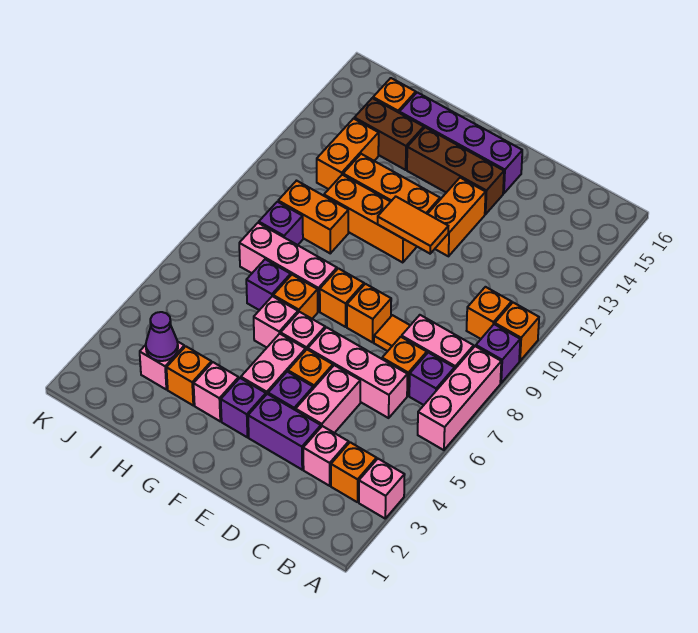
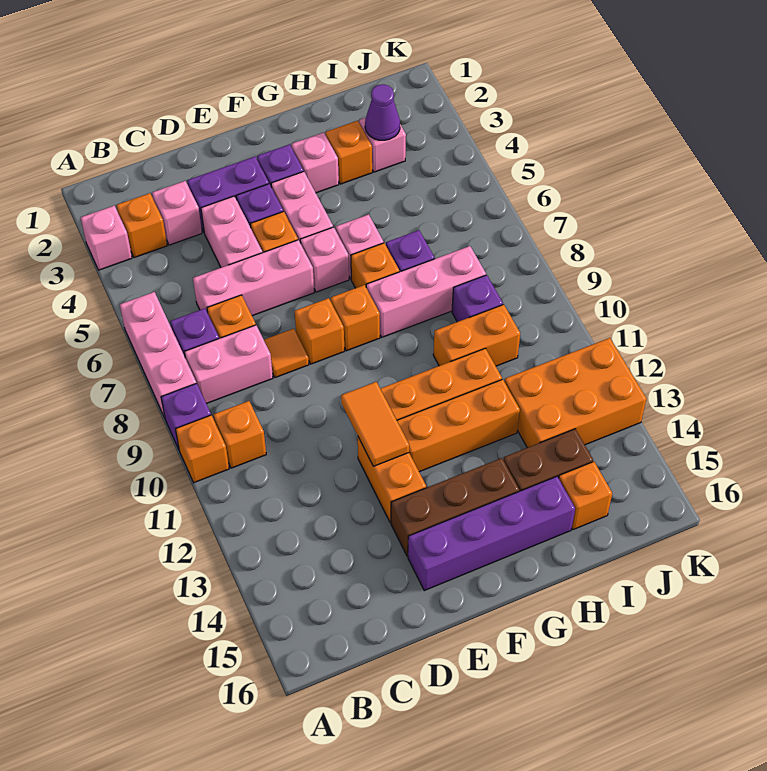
orange 1x2 tile [378,197,448,254] -> orange 1x2 tile turned to [341,382,409,466]
orange 1x2 brick [317,119,379,189] -> orange 2x3 brick [504,338,646,448]

